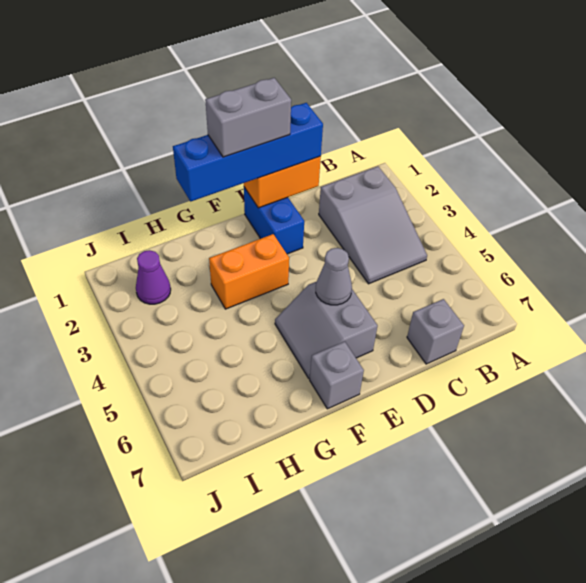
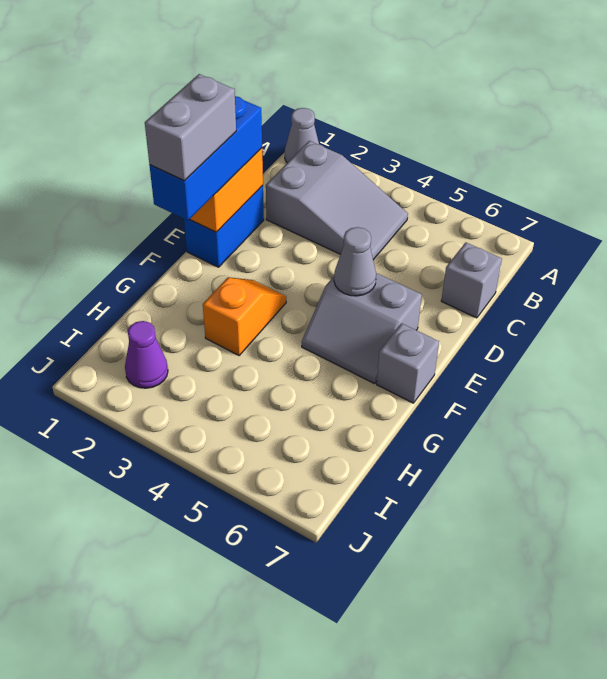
none -> grey 1x1 cone [285,108,319,163]
blue 1x4 brick [173,103,323,202] -> blue 1x3 brick [150,96,262,220]
blue 1x2 brick [244,187,304,254] -> blue 1x2 brick turned to [184,185,264,267]
orange 1x2 brick [209,234,289,309] -> orange 1x2 slope [203,277,286,355]

